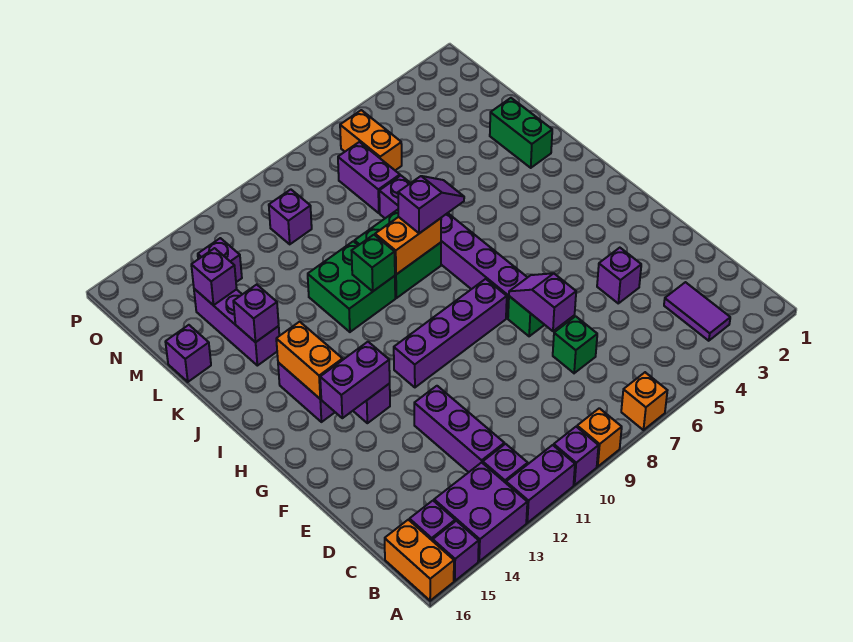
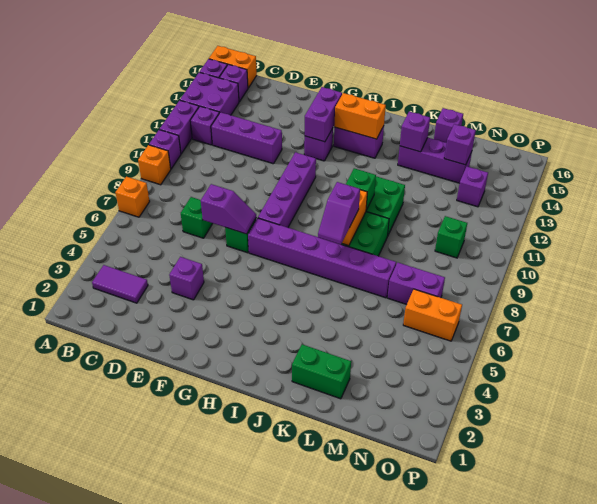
purple 1x1 brick [269,189,312,244] -> green 1x1 brick [435,216,467,258]

